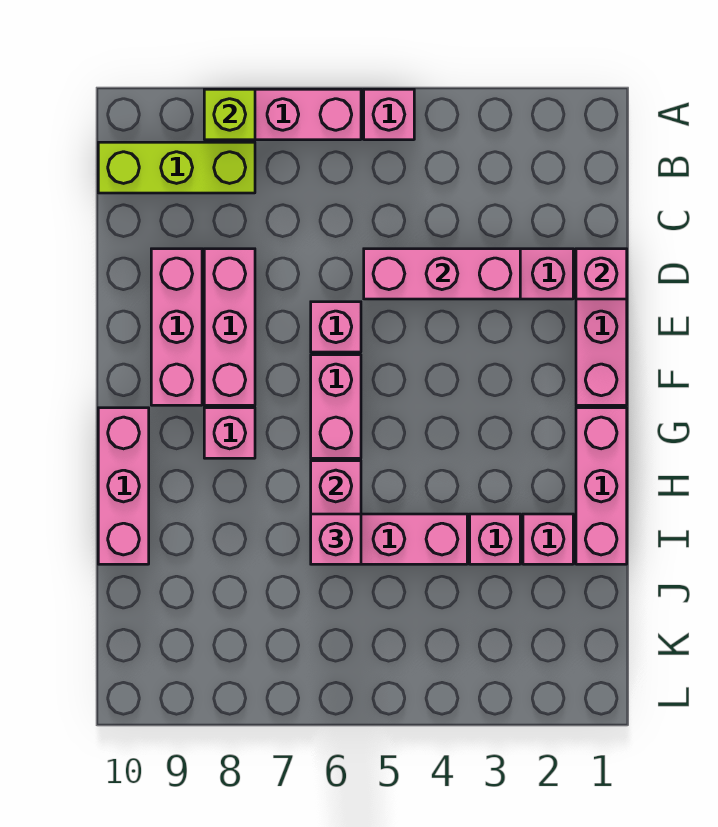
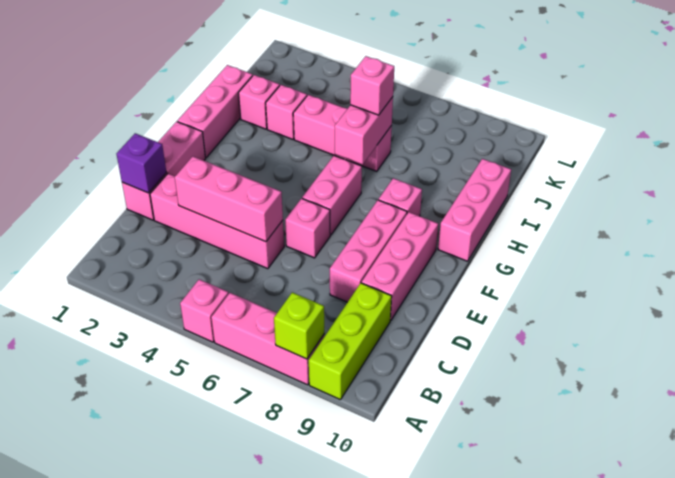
lime 1x3 brick [98,142,255,193] -> lime 1x3 brick turned to [309,283,392,400]
pink 1x1 brick [576,249,627,299] -> purple 1x1 brick [117,133,167,193]

